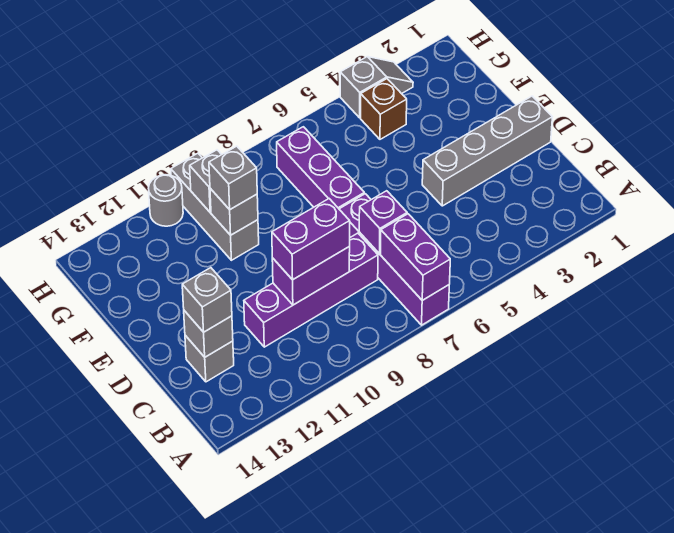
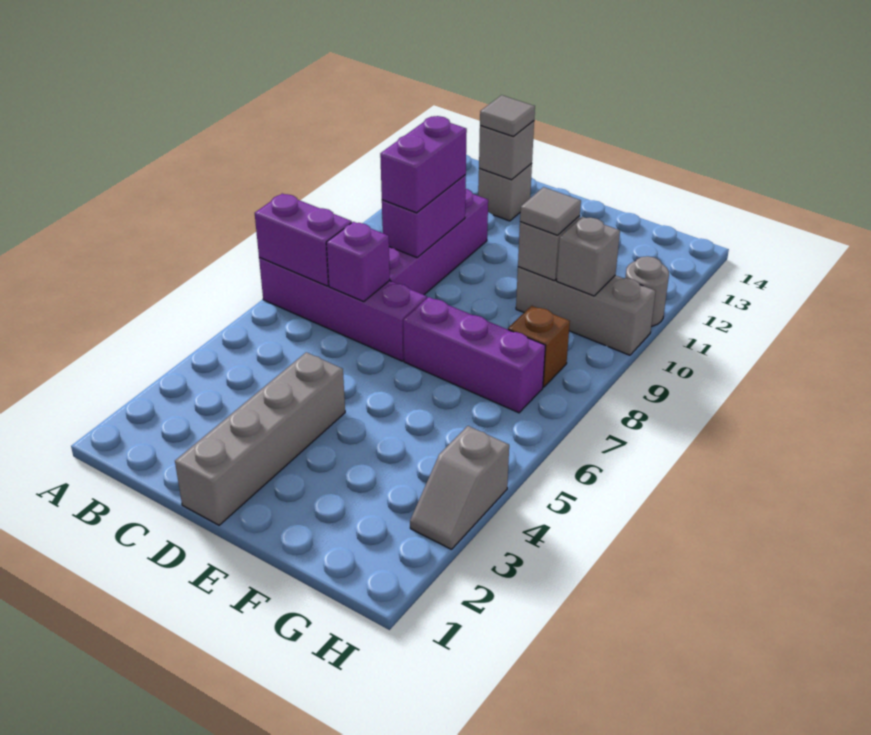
grey 1x1 brick [182,268,232,332] -> grey 1x1 tile [480,95,535,137]
grey 1x1 brick [209,146,257,210] -> grey 1x1 tile [520,187,581,235]
brown 1x1 brick [361,79,407,139] -> brown 1x1 brick moved to [508,306,570,387]

